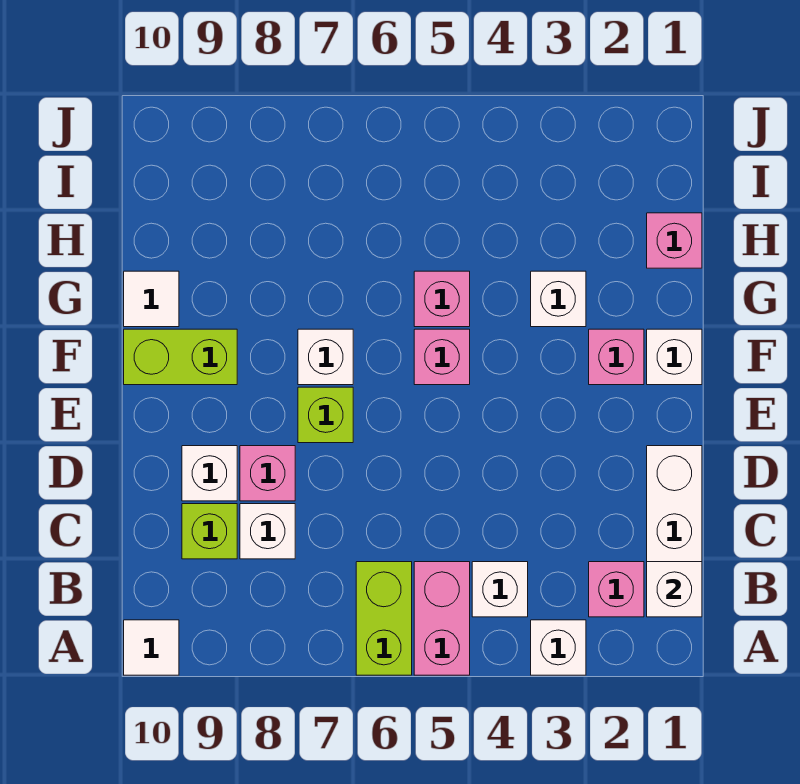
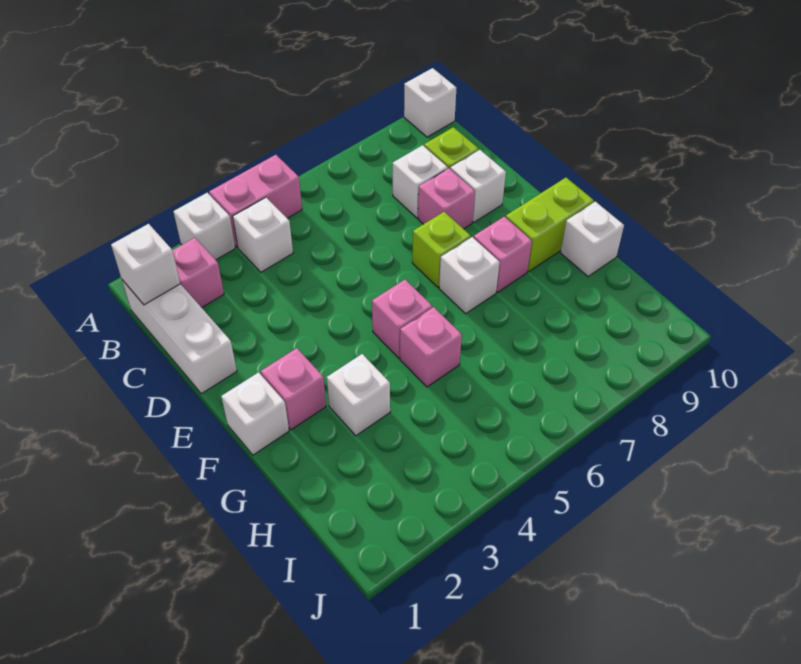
pink 1x2 brick [414,562,470,675] -> pink 1x2 brick turned to [209,155,302,247]
lime 1x2 brick [356,562,412,675] -> none
white 1x1 tile [124,620,179,675] -> white 1x1 brick [404,68,456,137]
white 1x1 tile [124,271,179,327] -> white 1x1 brick [560,201,624,277]
pink 1x1 brick [647,213,702,268] -> pink 1x1 brick moved to [474,217,532,292]

